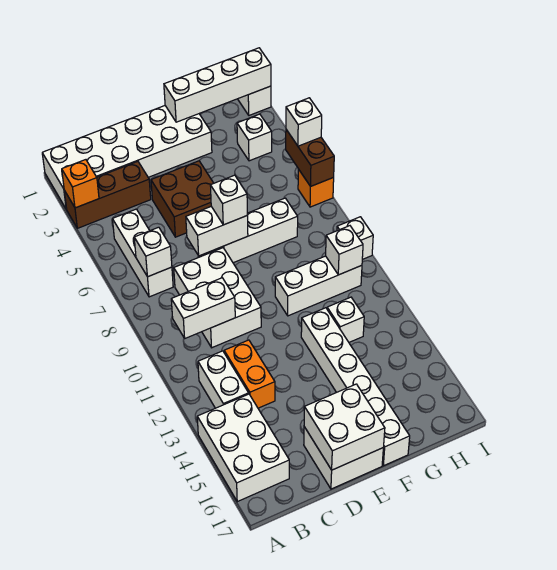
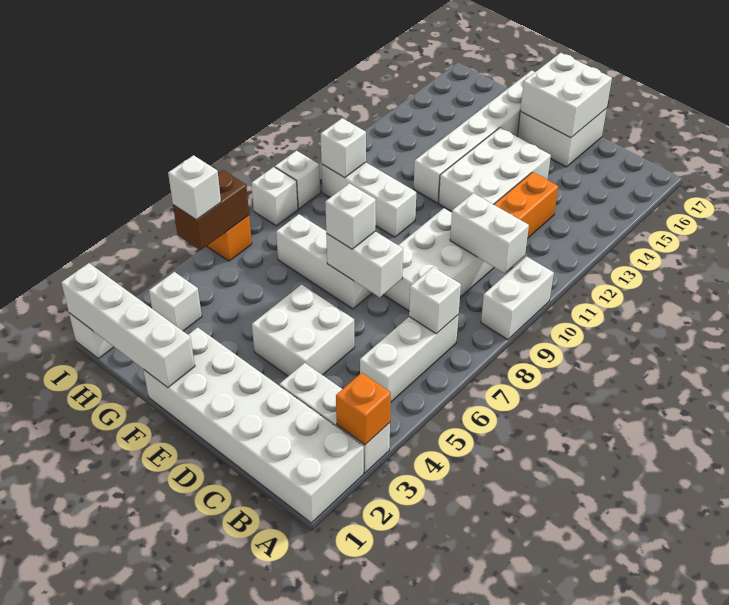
brown 1x3 brick [64,162,151,228] -> white 1x3 brick [279,363,390,473]
white 2x3 brick [197,394,289,502] -> white 2x3 brick moved to [438,128,551,212]
white 1x2 brick [198,351,249,408] -> white 1x2 brick moved to [481,256,554,340]
brown 2x2 brick [151,161,214,237] -> white 2x2 brick [252,285,355,376]
white 1x1 brick [327,297,364,342] -> white 1x1 brick moved to [252,167,298,226]

